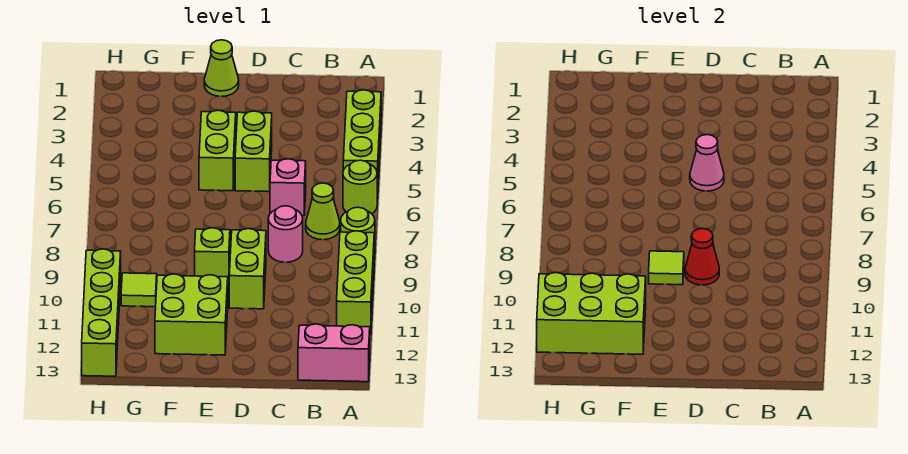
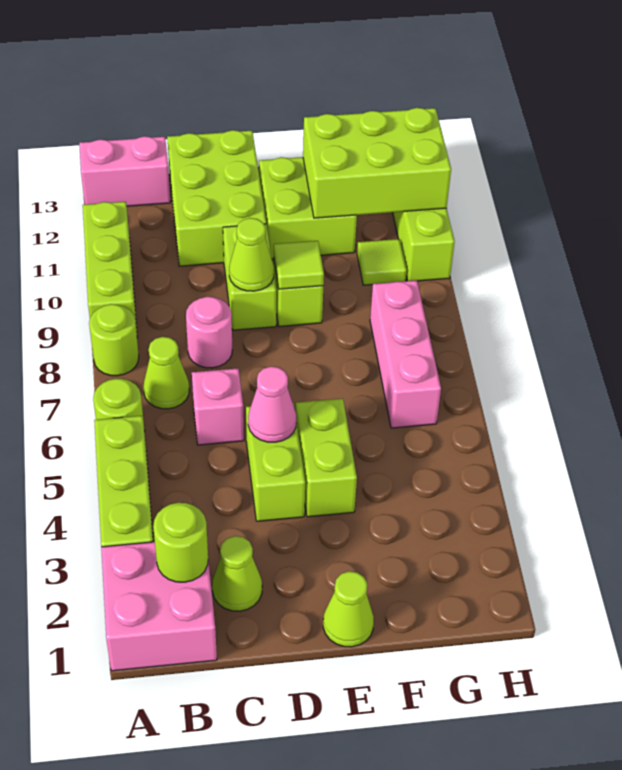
none -> pink 2x2 brick [101,542,217,671]
none -> lime 1x1 round brick [153,503,208,582]
none -> lime 1x1 cone [212,536,262,611]
none -> lime 2x3 brick [167,130,266,266]
red 1x1 cone [685,229,719,285] -> lime 1x1 cone [229,218,274,291]
none -> pink 1x3 brick [370,280,441,428]

